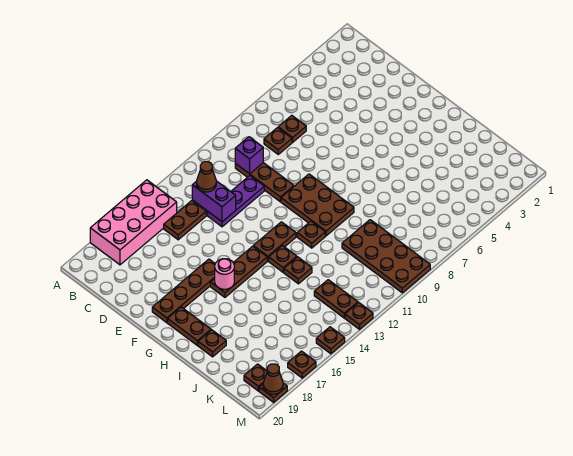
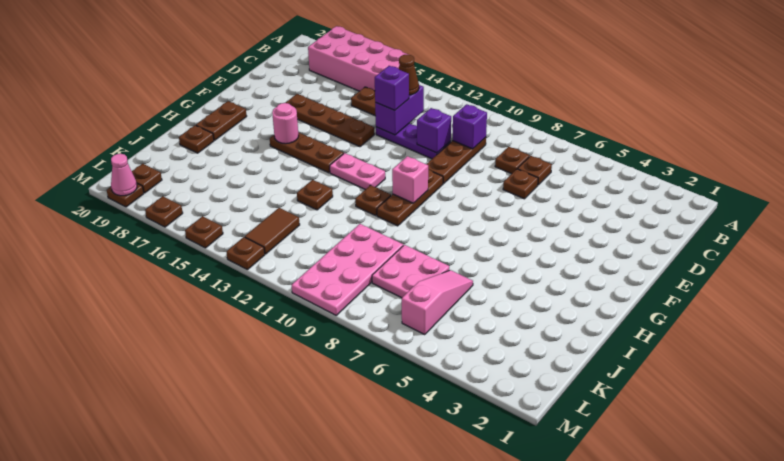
none -> purple 1x1 brick [417,108,451,153]
none -> purple 1x1 brick [375,66,409,110]
brown 2x3 plate [281,174,354,236] -> brown 1x3 plate [377,170,443,226]
brown 1x4 plate [152,259,215,323] -> brown 1x4 plate moved to [286,94,374,147]
none -> pink 1x1 brick [392,156,428,203]
brown 1x2 plate [253,222,296,261] -> pink 1x2 plate [330,153,385,190]
brown 1x1 plate [269,245,297,272] -> brown 1x1 plate moved to [503,169,538,199]
none -> pink 1x3 slope [402,270,473,334]
none -> pink 2x2 plate [372,245,449,298]
brown 2x4 plate [342,220,430,293] -> pink 2x4 plate [292,224,403,315]
brown 1x2 plate [314,280,358,318] -> brown 1x2 tile [245,208,300,254]
brown 1x1 cone [263,364,283,394] -> pink 1x1 cone [111,154,137,196]

